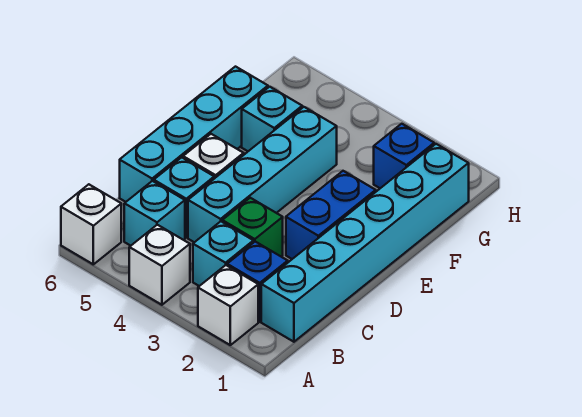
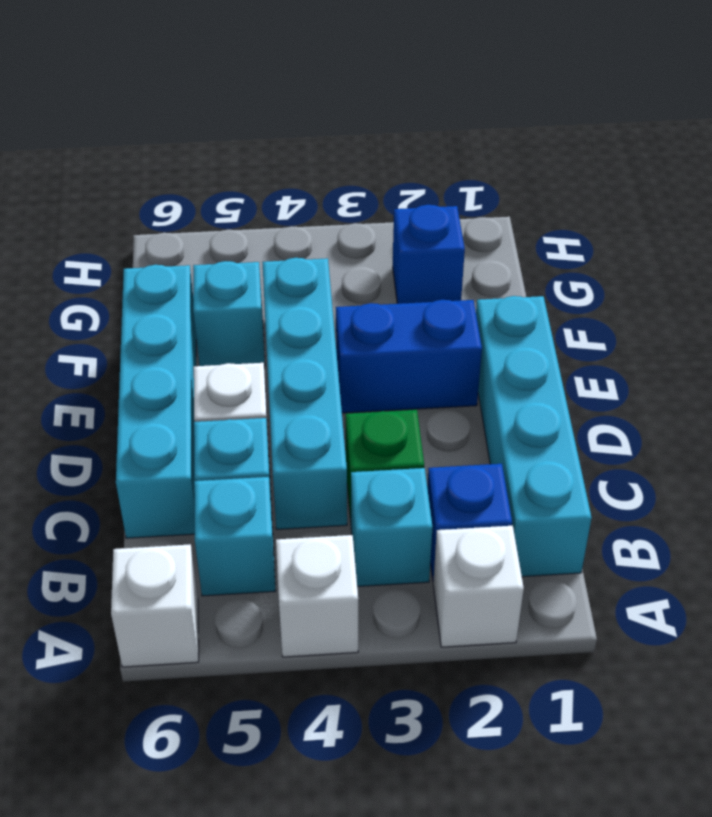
cyan 1x6 brick [261,144,469,342] -> cyan 1x4 brick [476,296,592,577]
blue 1x2 brick [286,171,376,259] -> blue 1x2 brick turned to [336,300,482,413]

